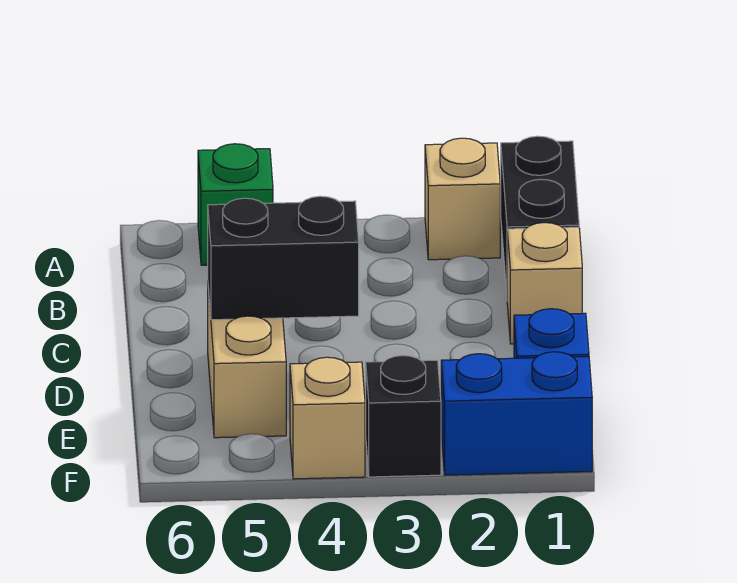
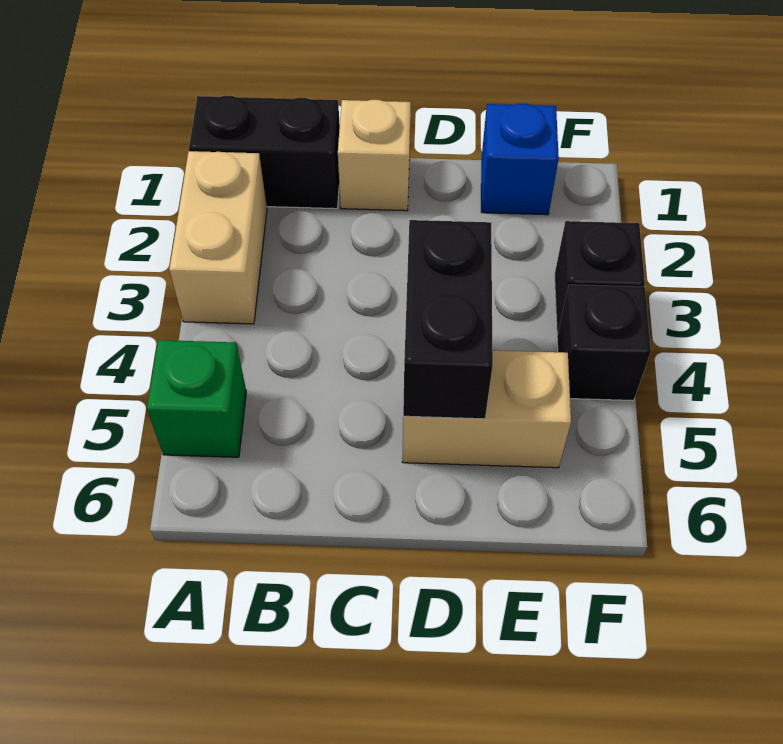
tan 1x1 brick [425,138,500,260] -> tan 1x2 brick [169,151,267,324]
blue 1x2 brick [441,352,592,475] -> none
tan 1x1 brick [290,357,365,479] -> black 1x1 brick [557,285,651,401]

